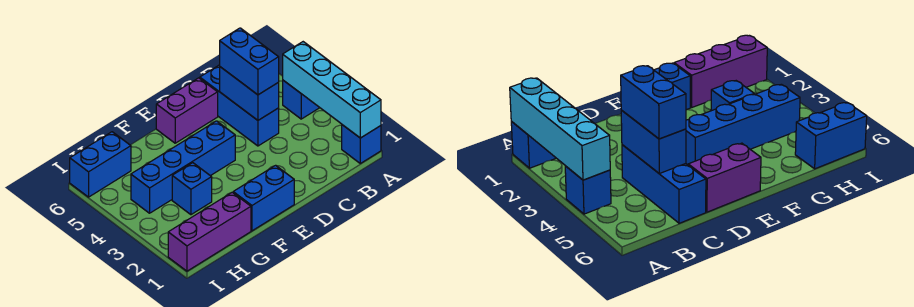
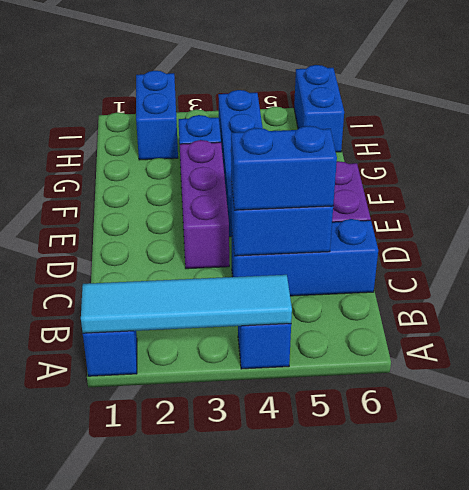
cyan 1x4 brick [283,42,381,138] -> cyan 1x4 tile [81,275,292,333]
blue 1x2 brick [233,165,294,231] -> blue 1x2 brick moved to [136,71,178,160]
purple 1x3 brick [168,192,251,271] -> purple 1x3 brick moved to [180,140,229,269]

